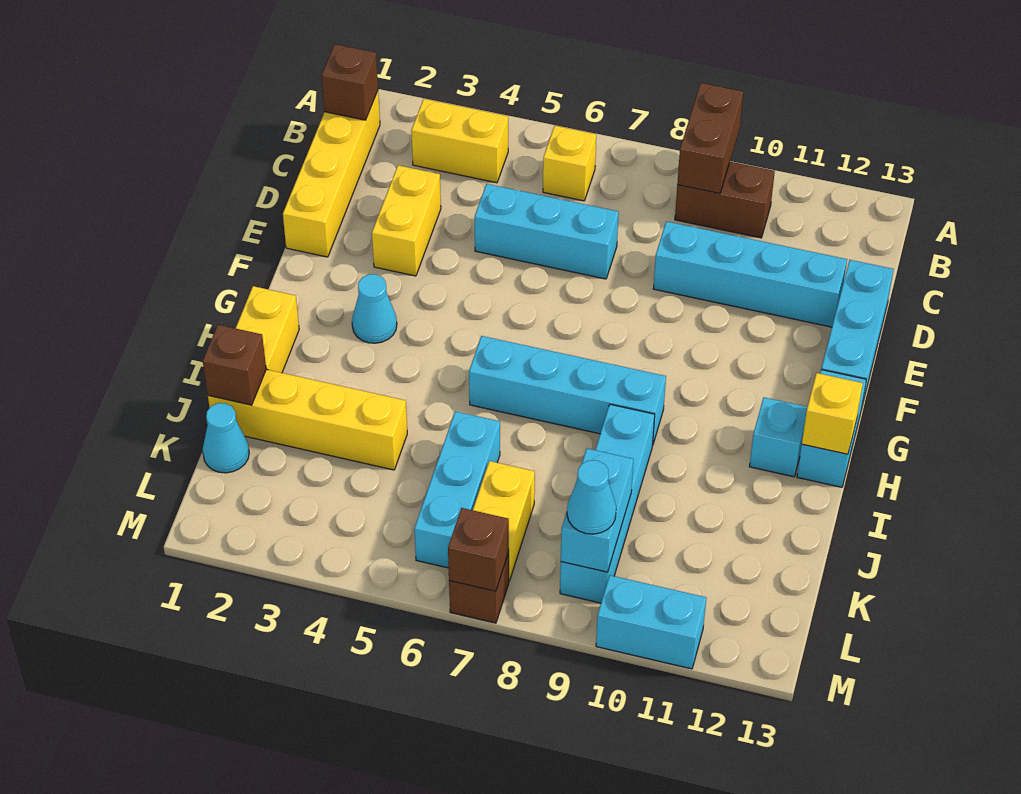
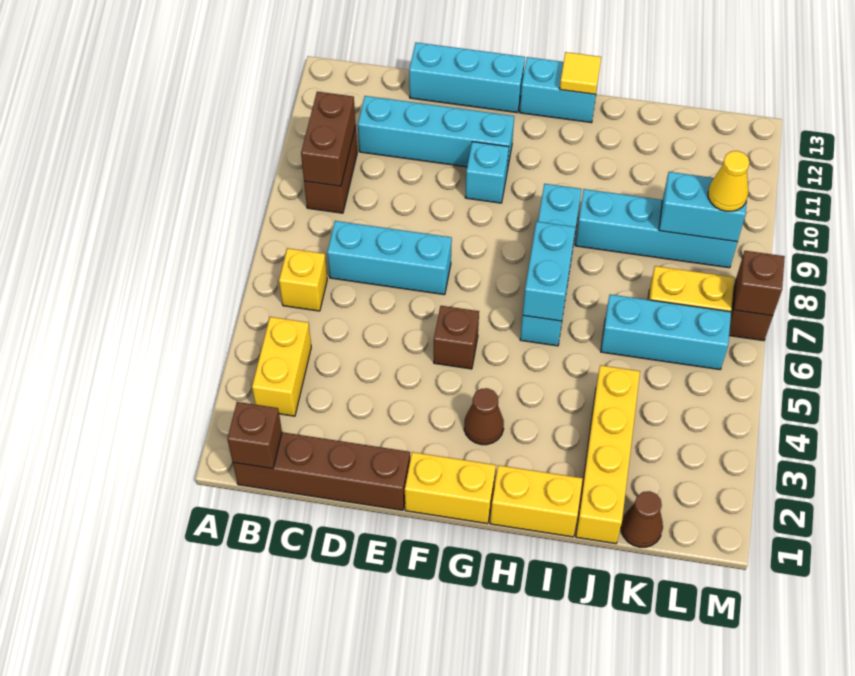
brown 1x2 brick [677,83,743,193] -> brown 1x2 brick turned to [301,92,356,186]
yellow 1x4 brick [283,91,380,257] -> brown 1x4 brick [233,432,410,510]
yellow 1x2 brick [372,165,441,276] -> yellow 1x2 brick moved to [405,452,496,524]
cyan 1x3 brick [475,184,619,279] -> cyan 1x3 brick turned to [327,221,452,295]
cyan 1x4 brick [653,221,847,327] -> cyan 1x4 brick turned to [358,96,514,170]
cyan 1x1 cone [352,274,397,343] -> brown 1x1 cone [464,388,504,445]
cyan 1x1 brick [749,397,807,477] -> cyan 1x1 brick moved to [465,142,509,203]
yellow 1x1 brick [802,373,863,454] -> yellow 1x1 tile [560,52,601,94]
brown 1x1 brick [203,325,266,405] -> brown 1x1 brick moved to [434,306,479,369]
cyan 1x1 cone [202,403,249,473] -> brown 1x1 cone [621,491,663,547]
cyan 1x1 cone [567,460,616,534] -> yellow 1x1 cone [708,151,750,211]
cyan 1x2 brick [596,575,706,669] -> cyan 1x2 brick moved to [523,222,576,321]

